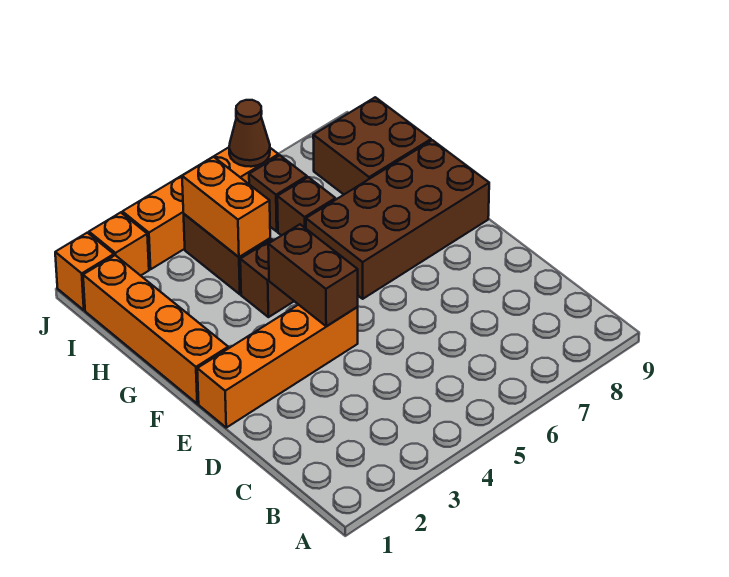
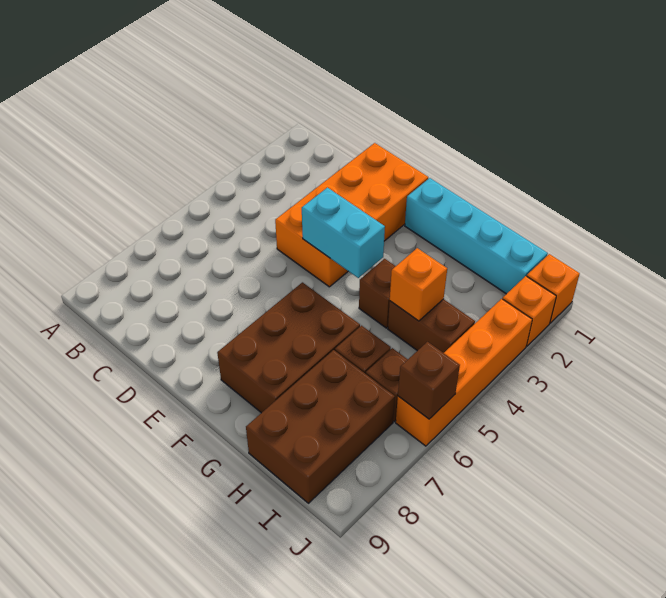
orange 1x4 brick [197,305,358,428] -> orange 2x4 brick [275,143,428,287]
brown 1x2 brick [268,224,358,326] -> cyan 1x2 brick [302,188,385,278]
orange 1x4 brick [83,255,228,404] -> cyan 1x4 brick [405,178,548,294]
brown 2x4 brick [306,140,489,299] -> brown 2x3 brick [217,282,360,413]
orange 1x2 brick [182,157,270,257] -> orange 1x1 brick [390,248,447,321]
brown 2x2 brick [313,97,431,194] -> brown 2x3 brick [246,350,395,503]
brown 1x1 cone [229,100,270,167] -> brown 1x1 brick [398,342,460,419]

